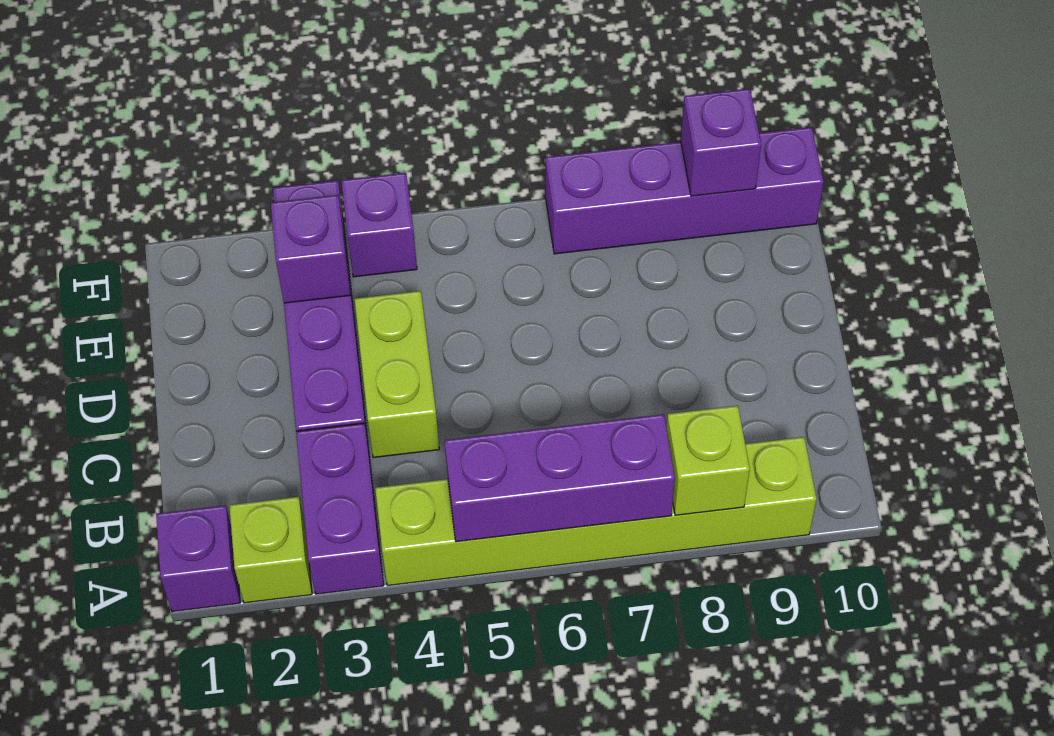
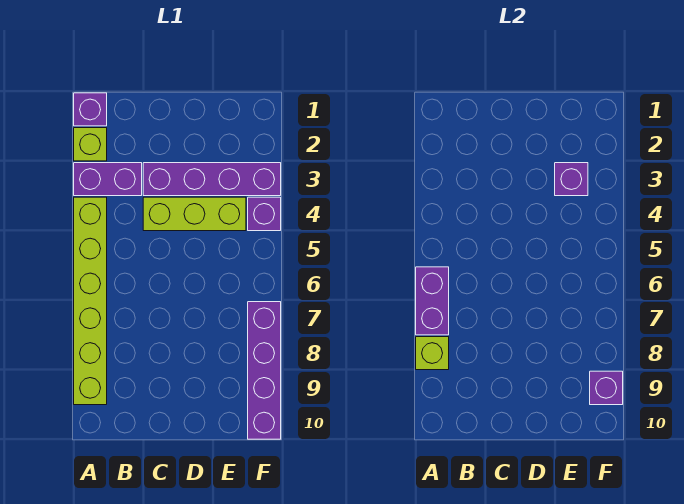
purple 1x3 brick [445,414,675,542] -> purple 1x2 brick [416,267,449,335]
lime 1x2 brick [355,291,439,458] -> lime 1x3 brick [143,197,246,231]

